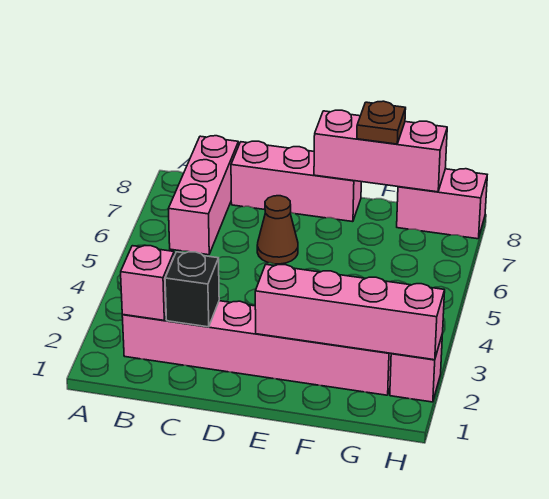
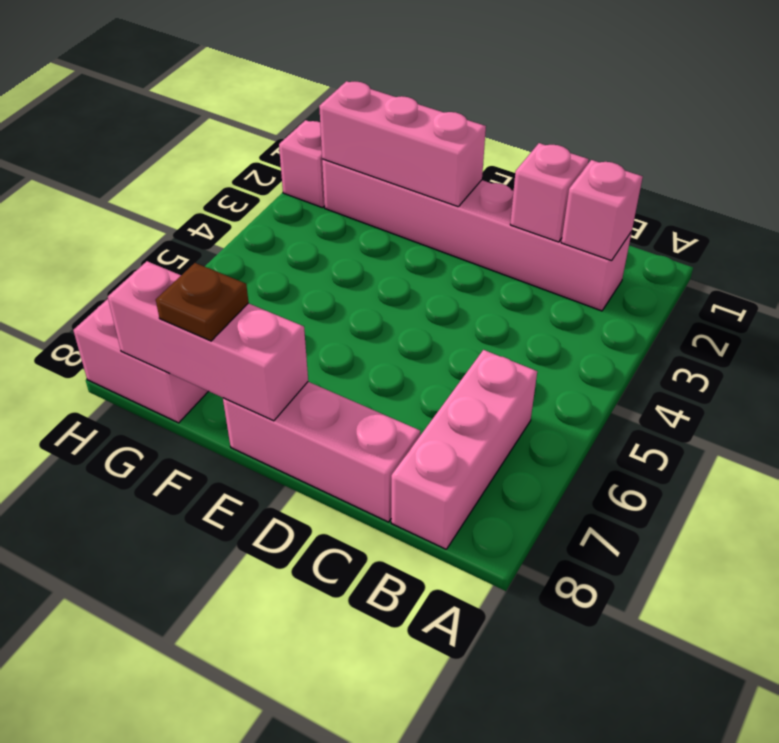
black 1x1 brick [165,252,219,327] -> pink 1x1 brick [510,143,589,242]
brown 1x1 cone [257,196,298,264] -> none
pink 1x4 brick [255,265,445,360] -> pink 1x3 brick [319,81,486,207]

